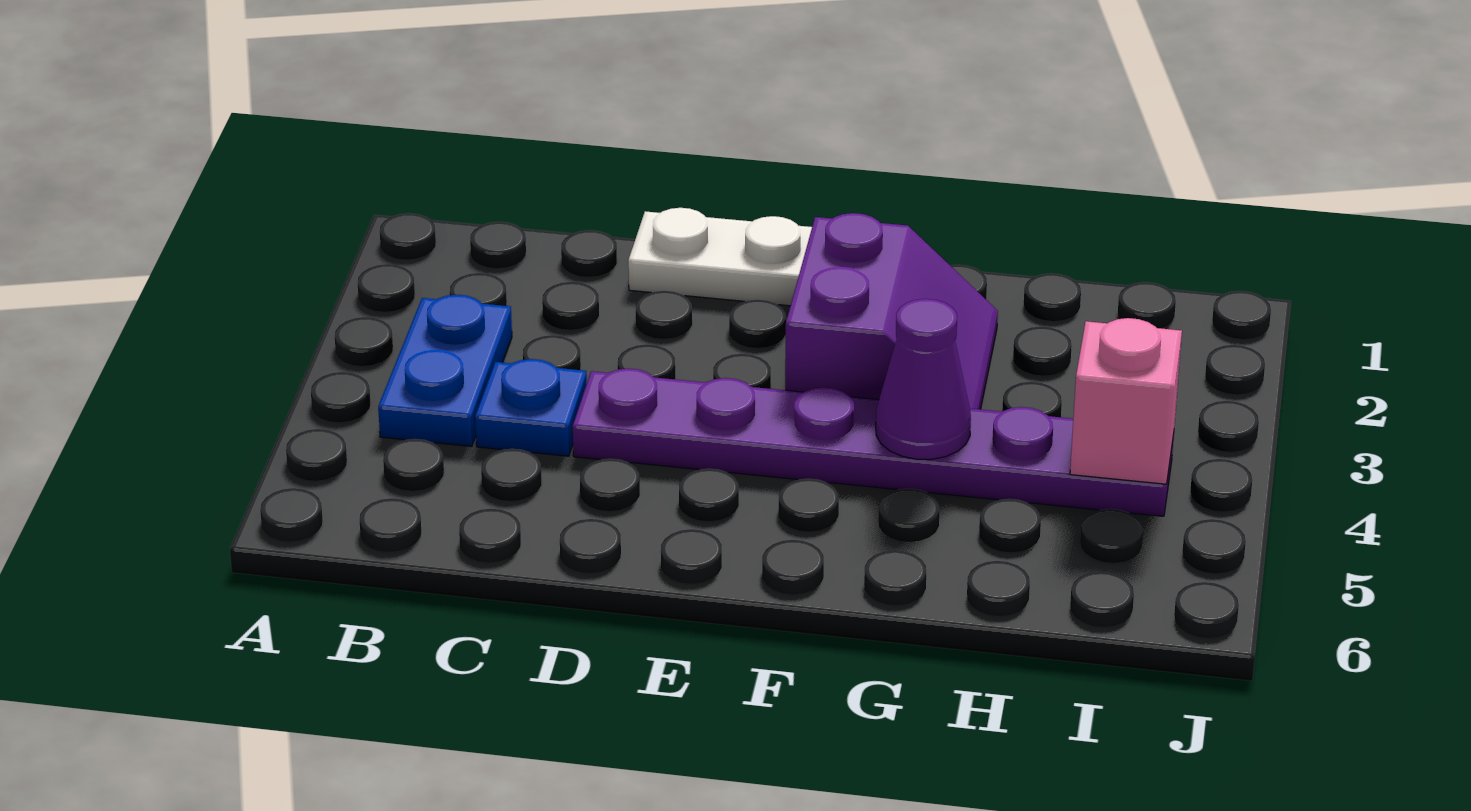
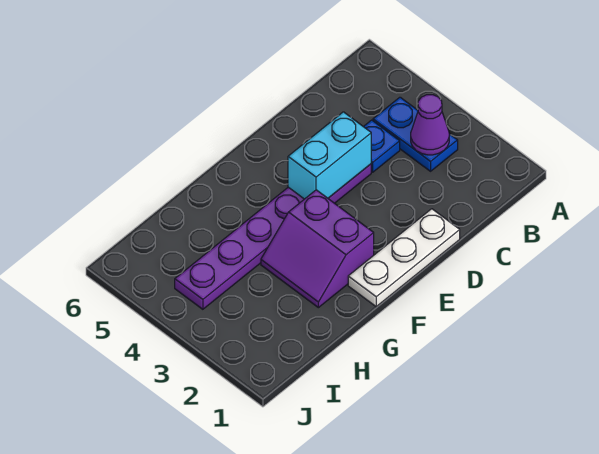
none -> cyan 1x2 brick [288,112,371,199]
purple 1x1 cone [876,299,971,459] -> purple 1x1 cone moved to [411,95,449,155]
pink 1x1 brick [1070,318,1182,484] -> none

